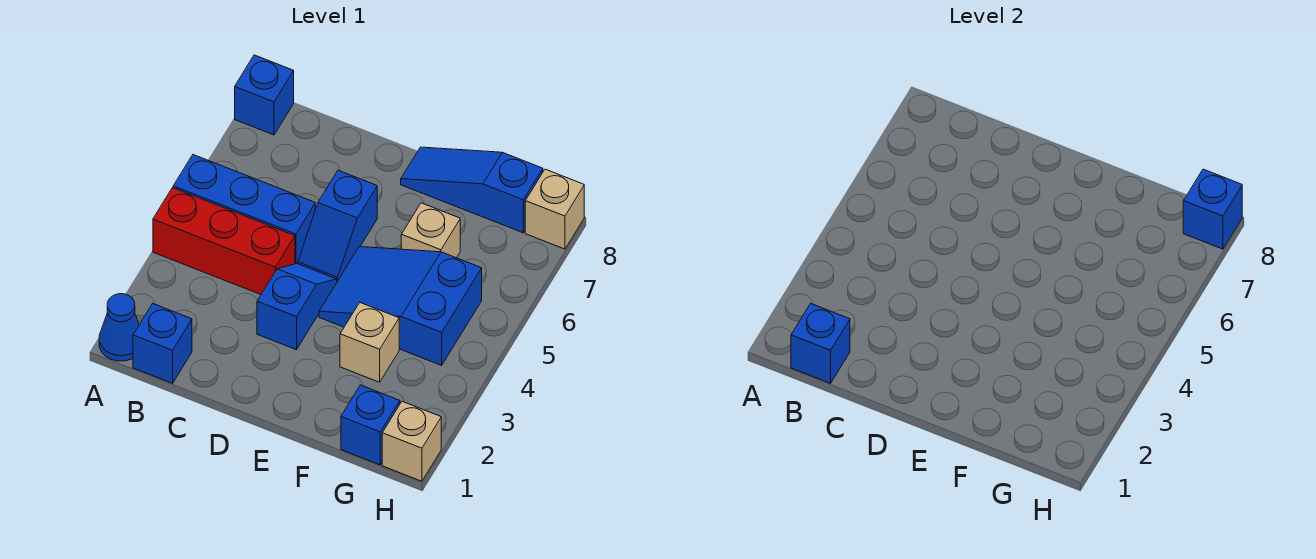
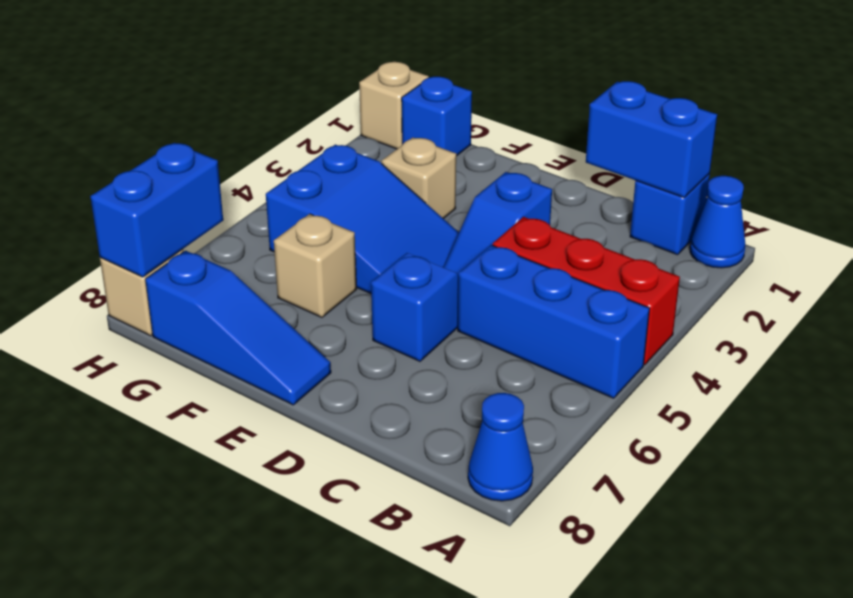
blue 1x1 brick [235,55,294,135] -> blue 1x1 cone [468,393,533,501]
blue 1x1 brick [791,304,850,383] -> blue 1x2 brick [586,81,717,198]
blue 1x1 brick [1183,169,1242,249] -> blue 1x2 brick [90,143,223,277]

